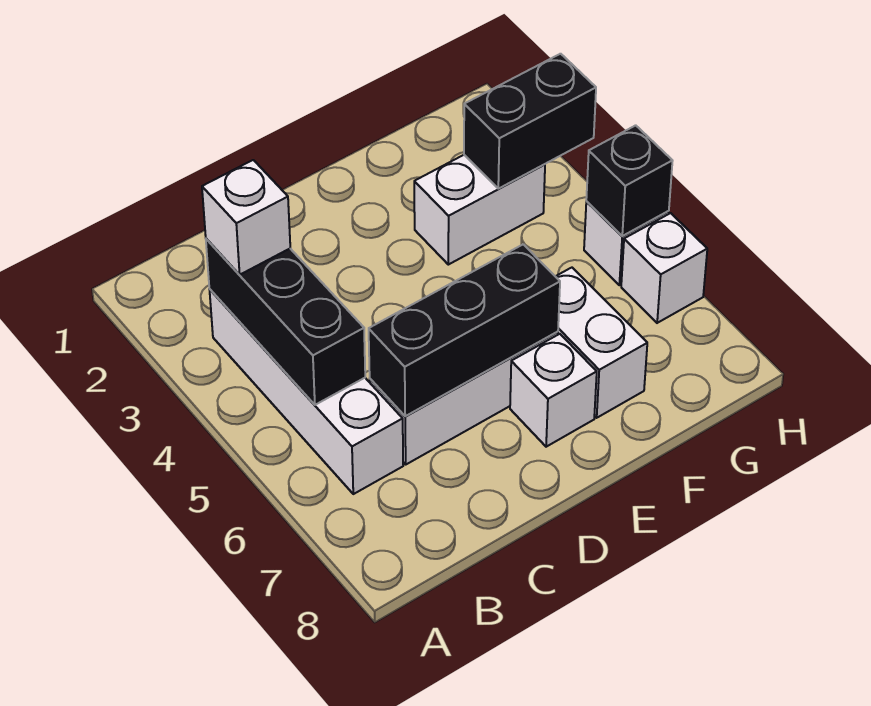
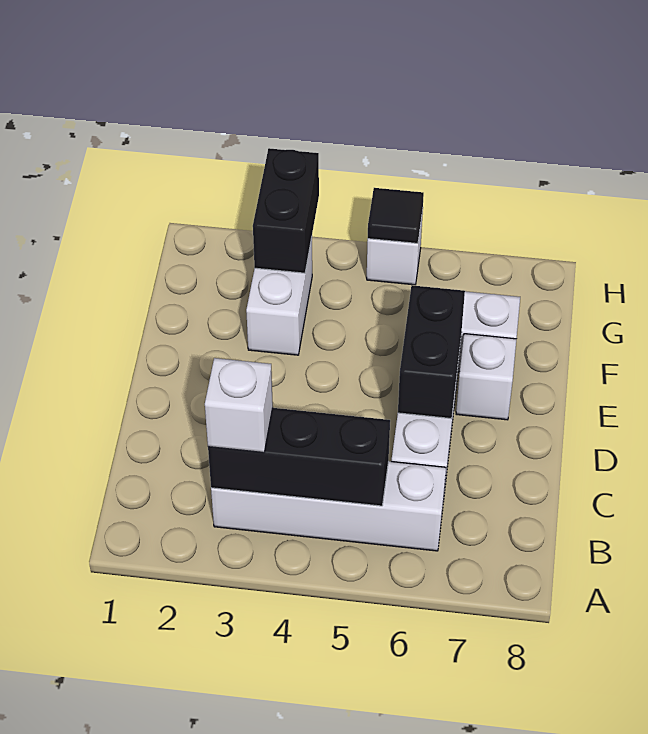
black 1x3 brick [369,244,560,416] -> black 1x2 brick [398,285,465,419]
black 1x1 brick [586,125,672,236] -> black 1x1 tile [368,188,424,243]
white 1x1 brick [621,213,707,323] -> none

